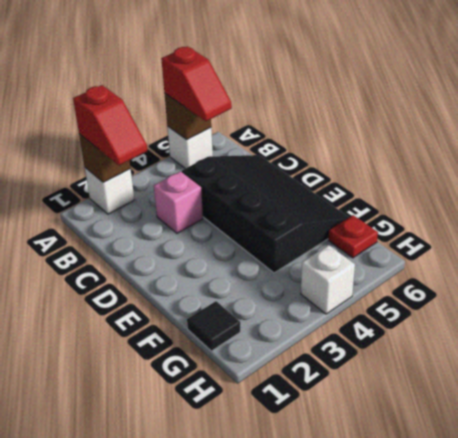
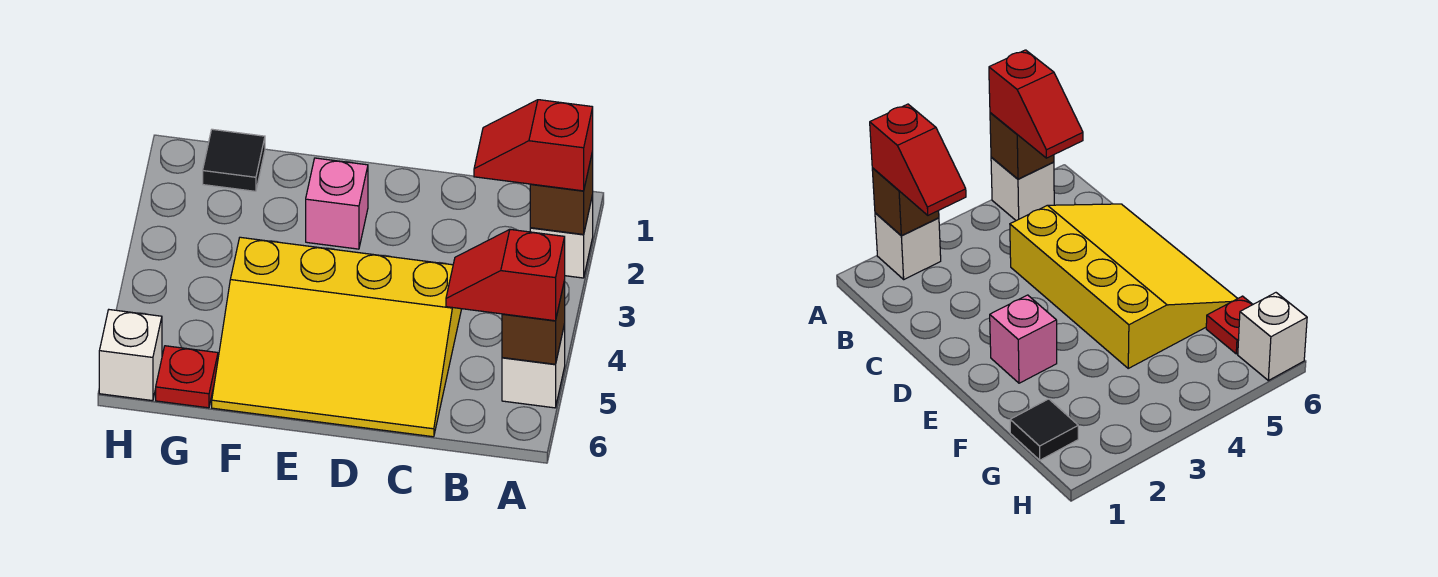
pink 1x1 brick [154,171,203,233] -> pink 1x1 brick moved to [306,158,368,249]
black 3x4 slope [182,155,349,273] -> yellow 3x4 slope [212,237,461,437]
white 1x1 brick [301,245,355,314] -> white 1x1 brick moved to [99,310,162,401]

